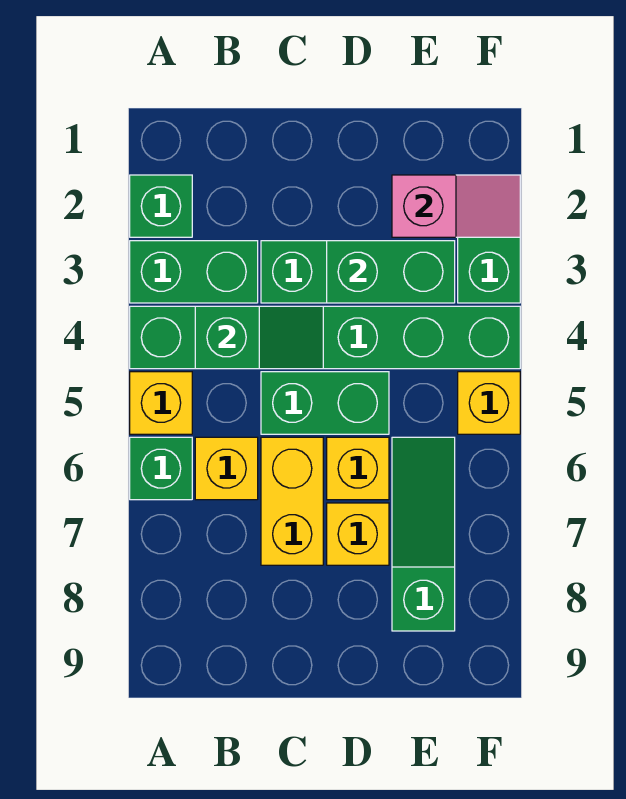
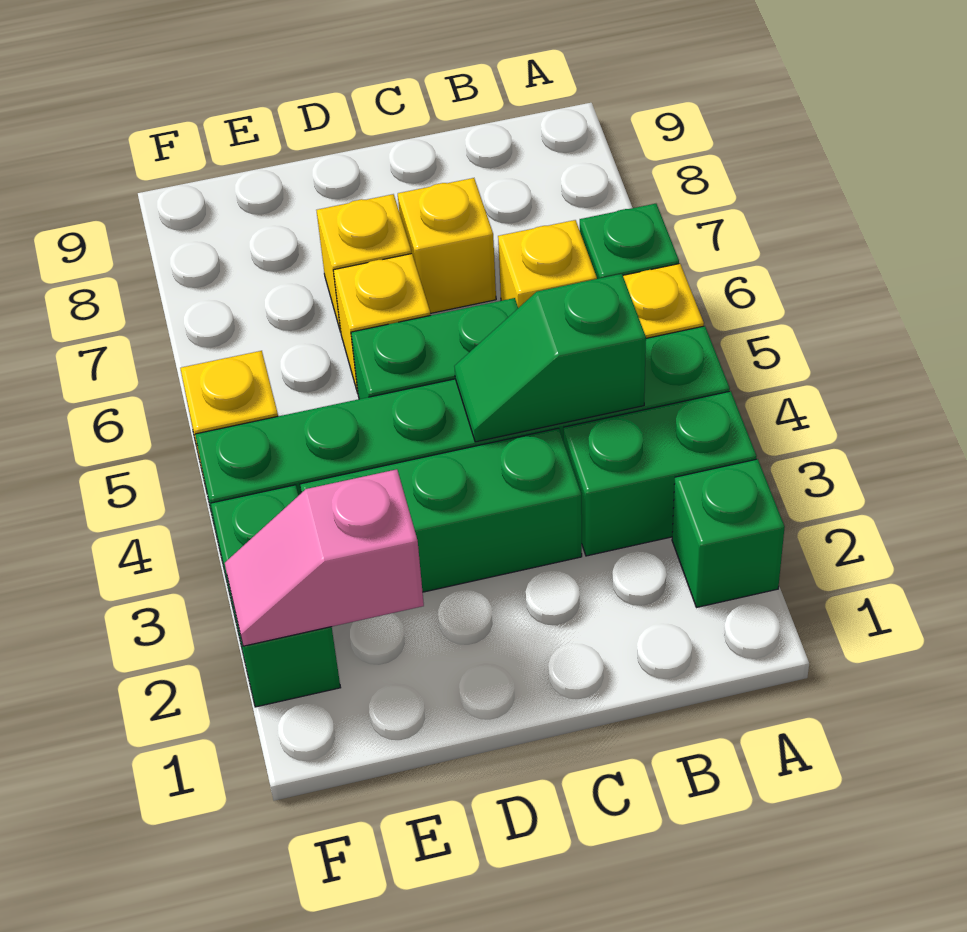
yellow 1x2 brick [261,437,323,565] -> yellow 1x1 brick [398,178,496,313]
green 1x2 brick [327,241,455,303] -> none
green 1x3 slope [392,437,455,631] -> none

